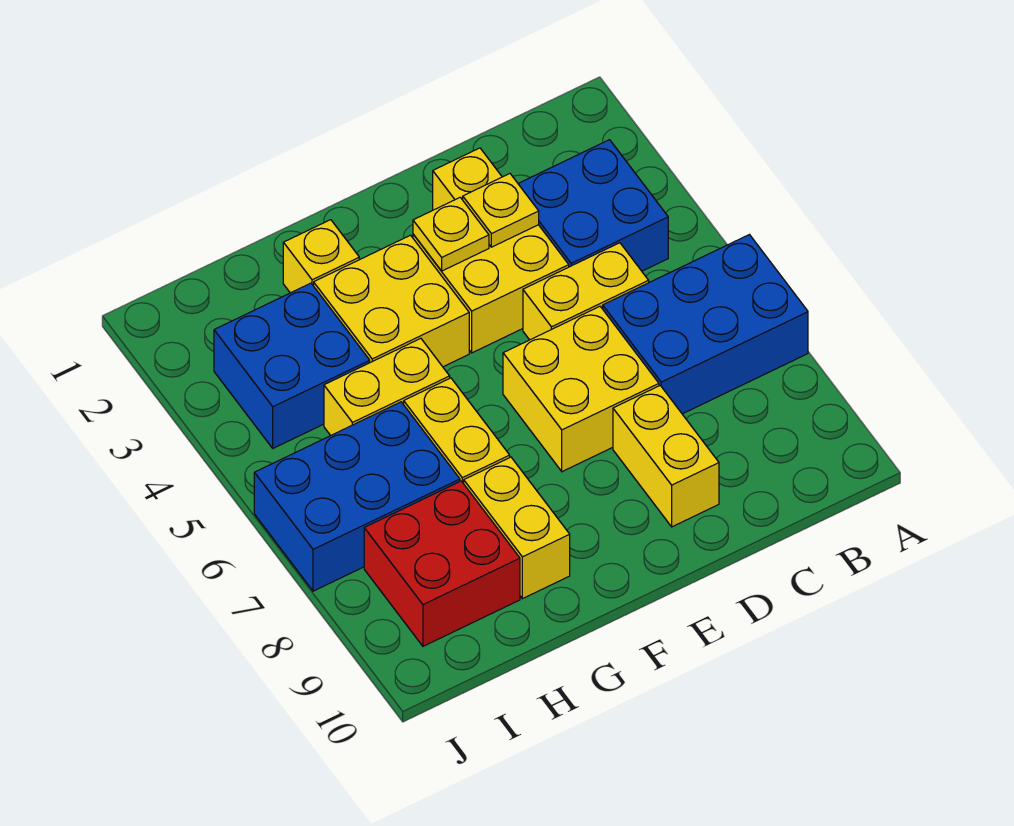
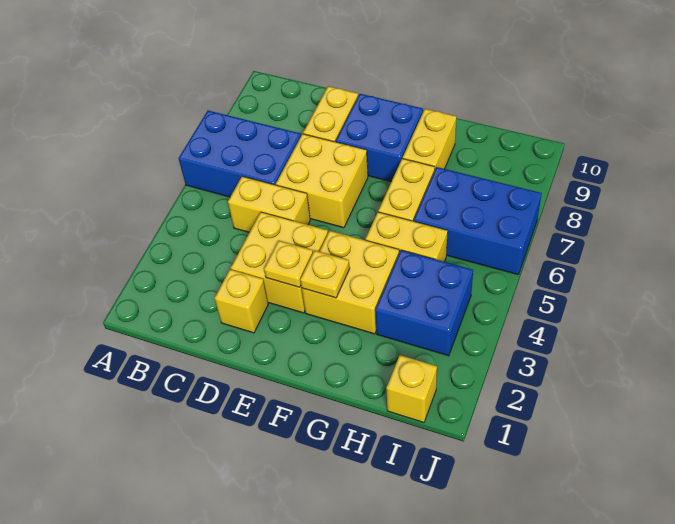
blue 2x2 brick [518,140,668,271] -> blue 2x2 brick moved to [336,94,423,182]
yellow 1x1 plate [463,174,539,247] -> yellow 1x1 plate moved to [300,251,350,298]
yellow 1x1 brick [283,220,359,293] -> yellow 1x1 brick moved to [386,355,437,422]
red 2x2 brick [364,481,520,646] -> none

